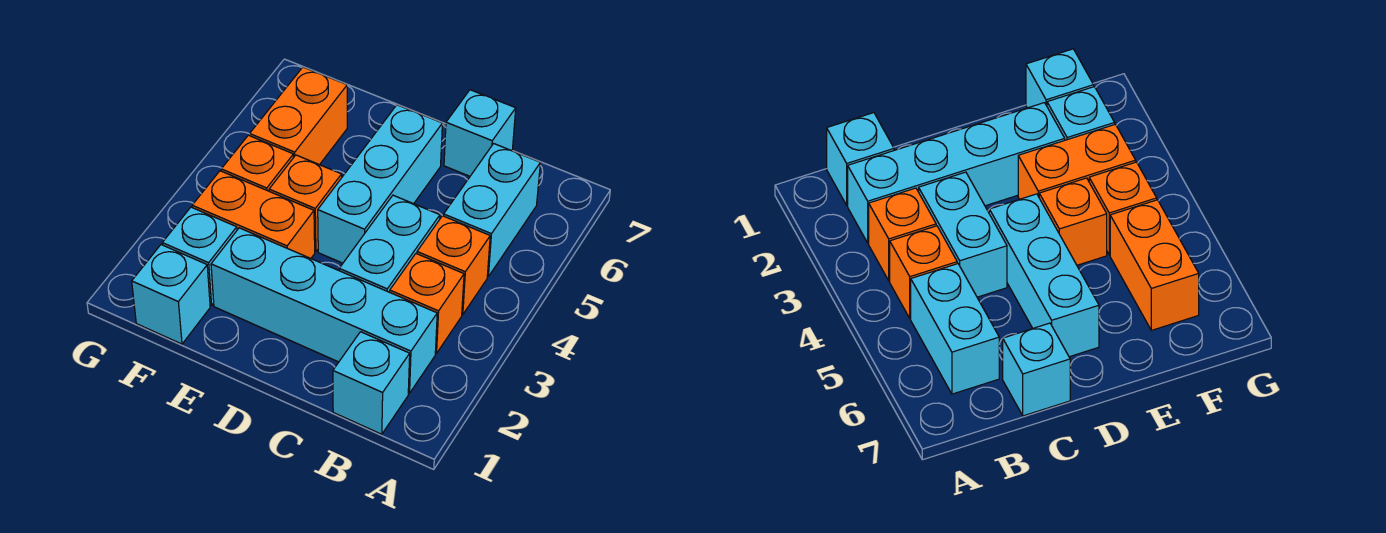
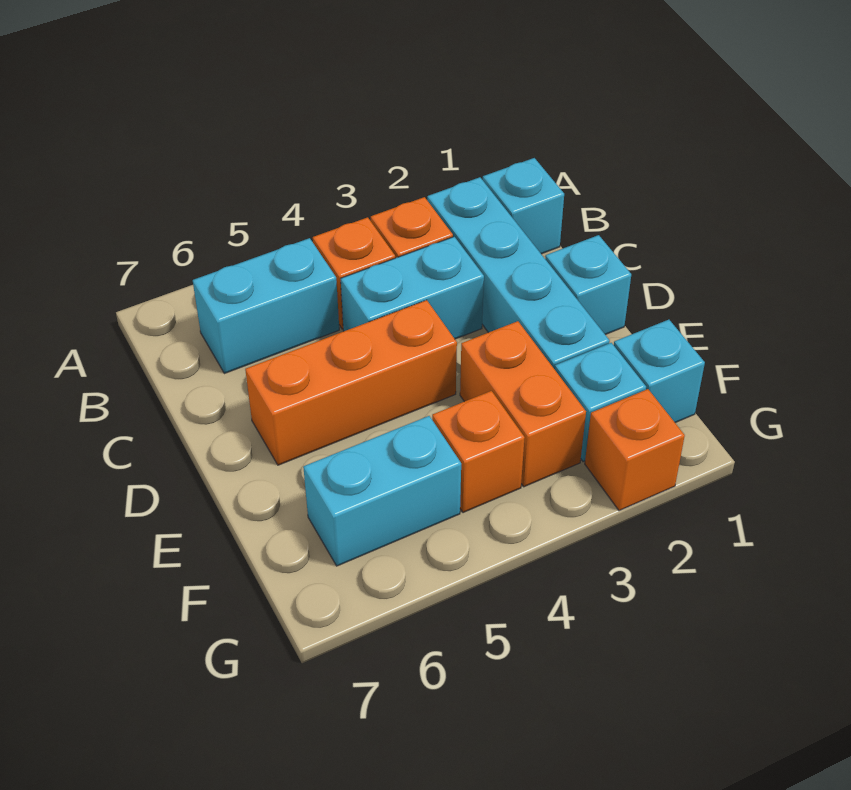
cyan 1x1 brick [444,90,516,176] -> cyan 1x1 brick moved to [545,235,631,335]
cyan 1x3 brick [318,105,442,263] -> orange 1x3 brick [245,300,457,465]
orange 1x1 brick [269,155,342,252] -> orange 1x1 brick moved to [585,389,685,511]
orange 1x2 brick [250,67,347,165] -> cyan 1x2 brick [303,416,461,566]

